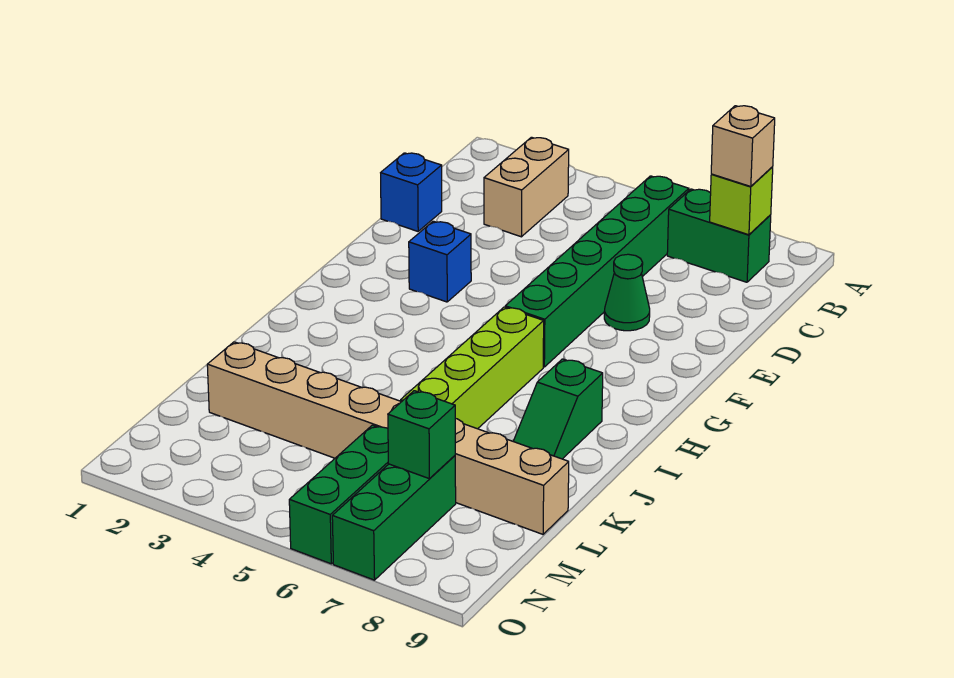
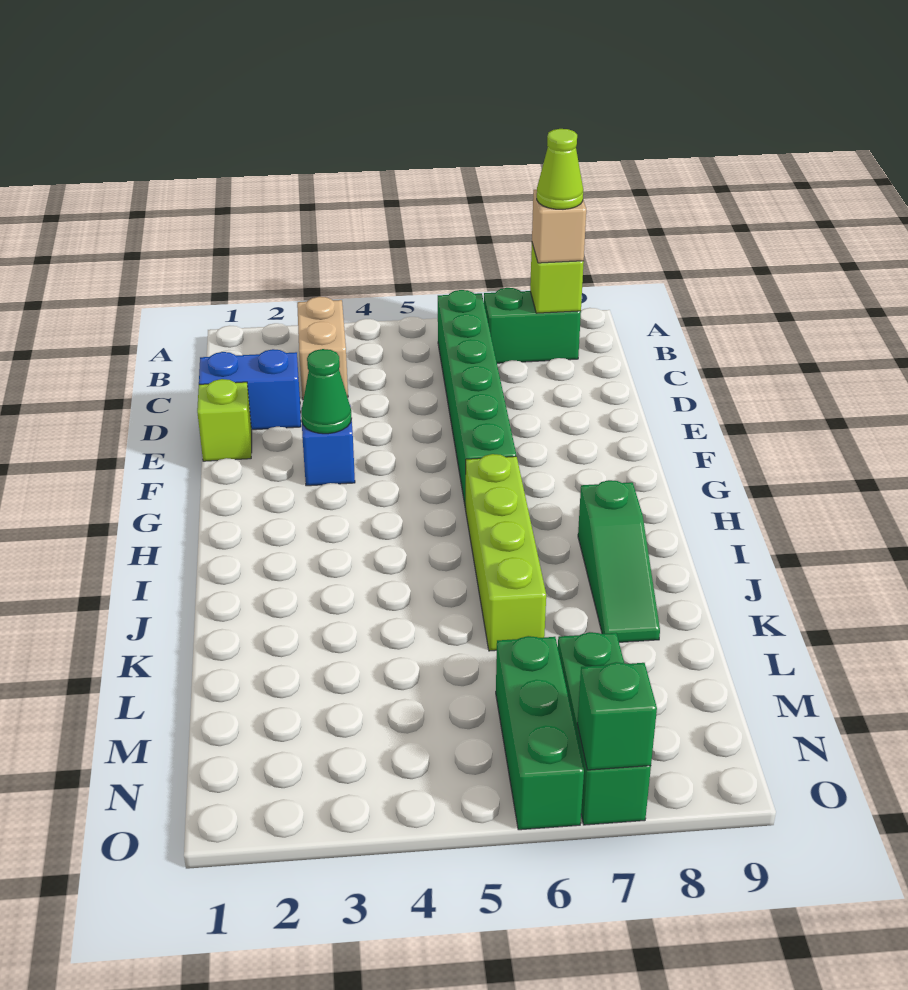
none -> lime 1x1 cone [537,129,583,209]
blue 1x1 brick [381,153,442,231] -> blue 1x2 brick [199,349,301,430]
none -> lime 1x1 brick [197,379,252,461]
green 1x1 cone [604,254,650,331] -> green 1x1 cone moved to [301,349,352,434]
green 1x2 slope [513,359,603,459] -> green 1x3 slope [578,480,660,642]
tan 1x8 brick [207,342,569,534] -> none
green 1x1 brick [388,391,455,478] -> green 1x1 brick moved to [577,662,657,770]

